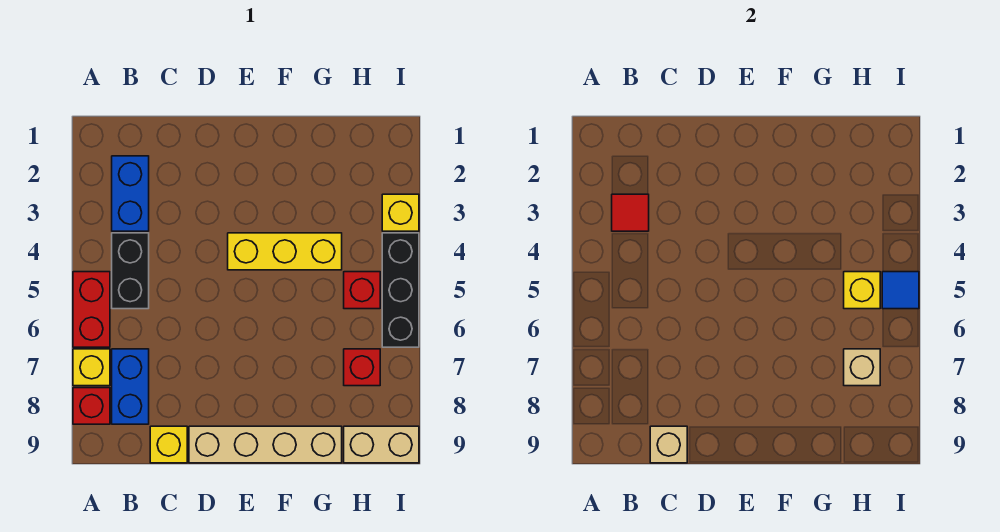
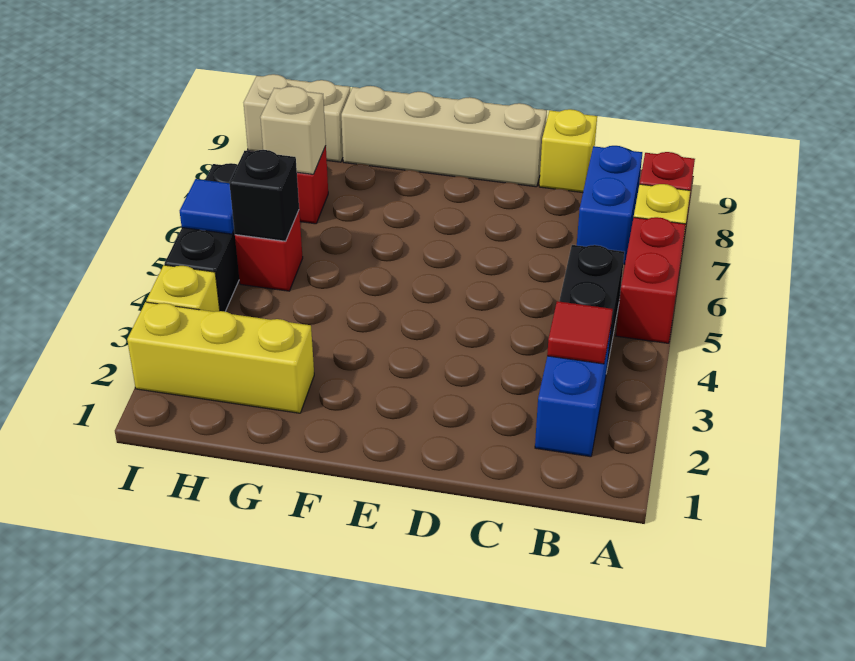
tan 1x1 brick [650,426,687,463] -> none
yellow 1x3 brick [228,233,342,270] -> yellow 1x3 brick moved to [127,302,314,413]
yellow 1x1 brick [844,272,880,309] -> black 1x1 brick [229,150,299,241]

